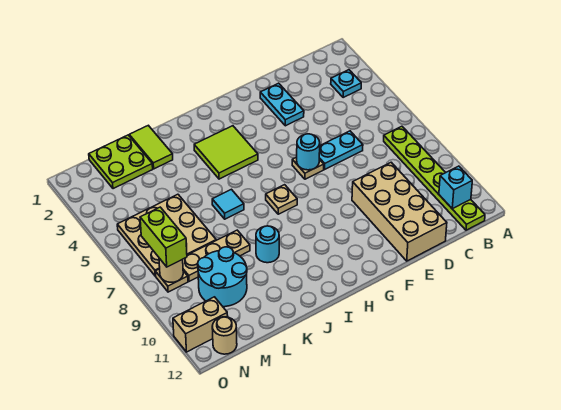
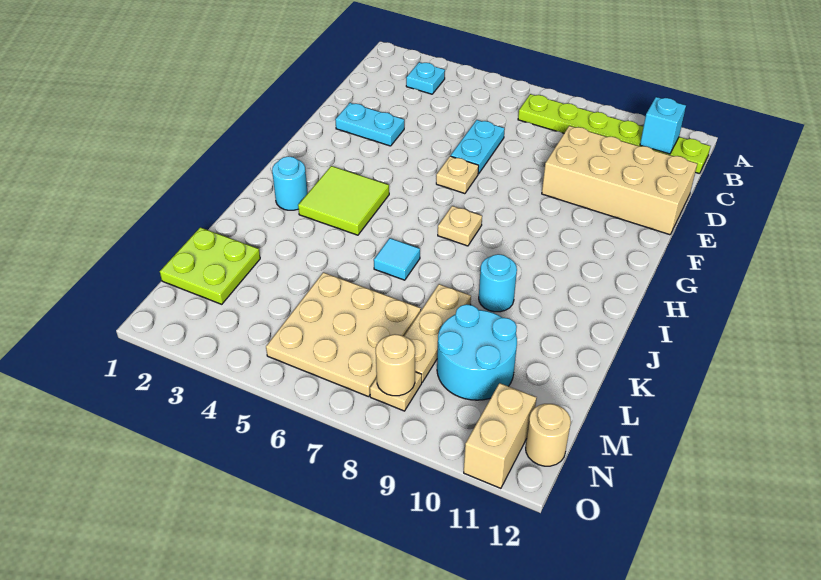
cyan 1x1 round brick [297,134,320,170] -> cyan 1x1 round brick moved to [272,156,308,210]
lime 1x2 tile [129,125,173,169] -> none
lime 1x2 brick [140,207,187,267] -> none

